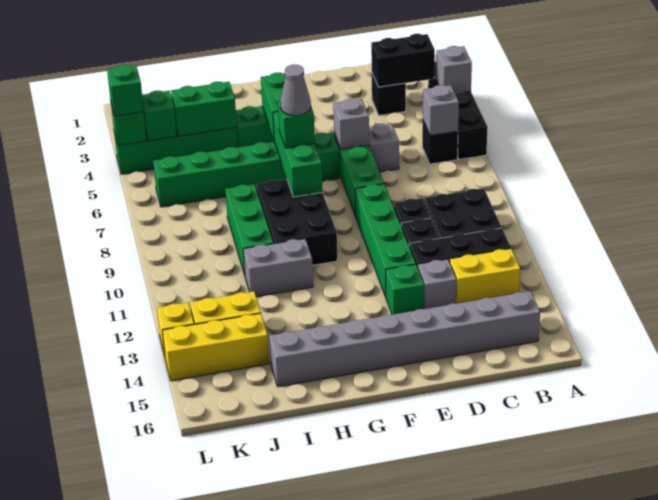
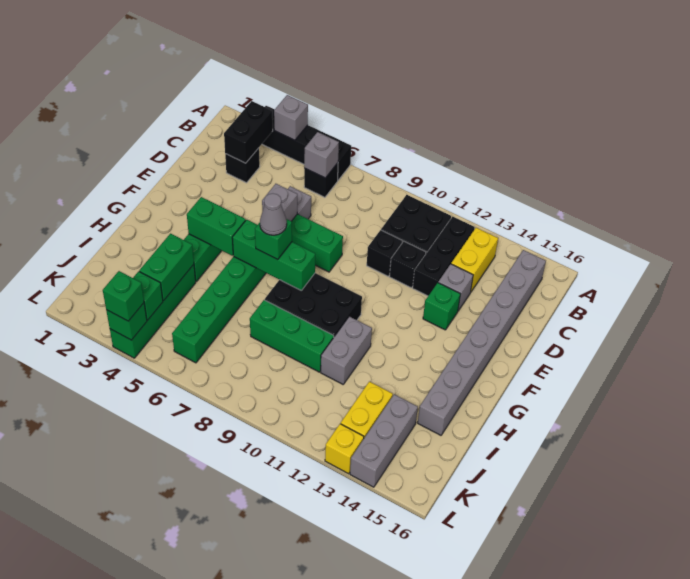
green 1x4 brick [355,184,416,297] -> none
yellow 1x3 brick [162,313,269,381] -> grey 1x3 brick [350,394,418,487]

